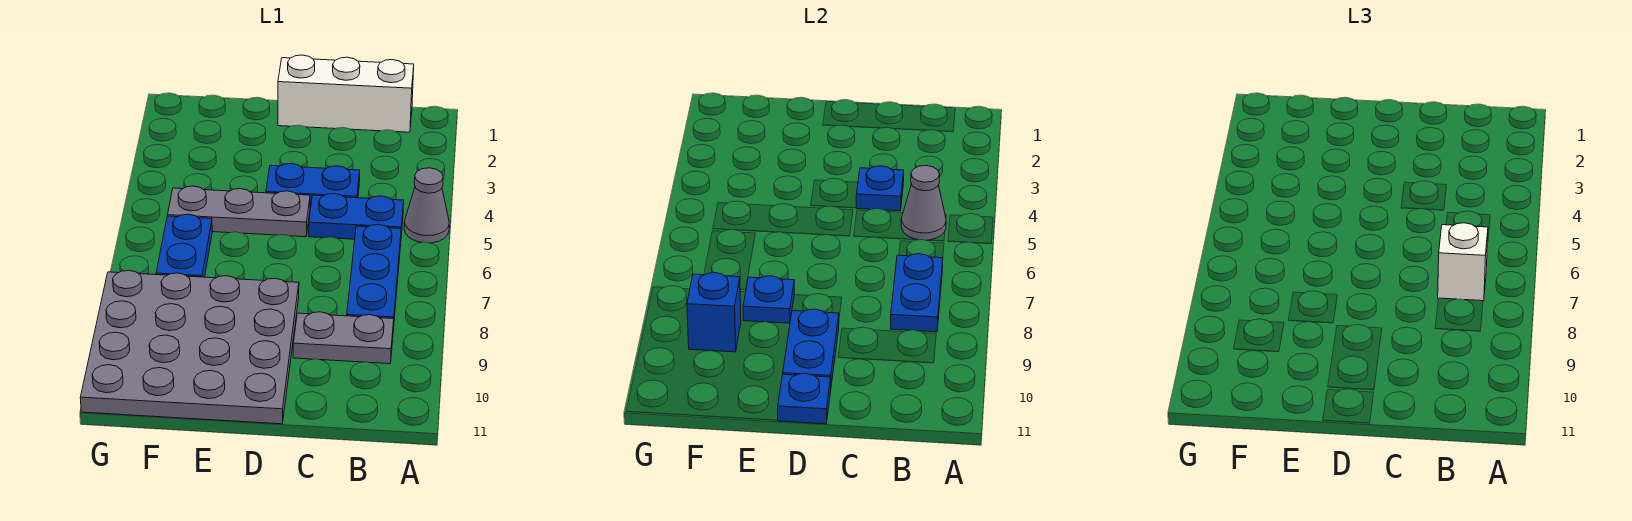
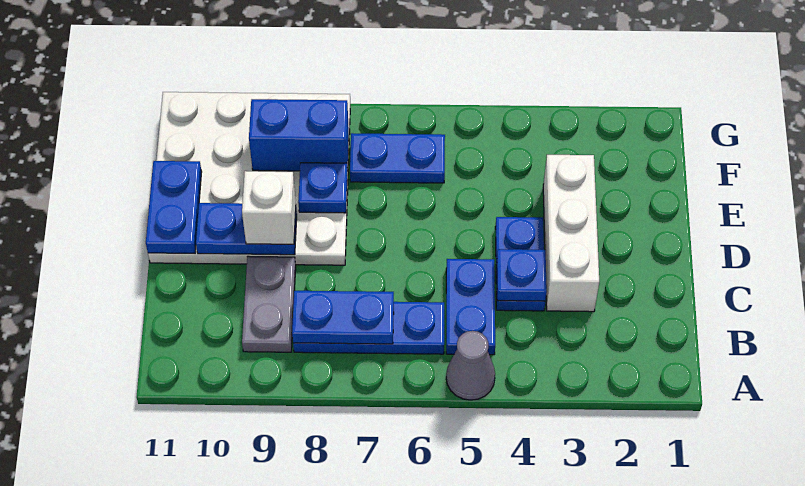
white 1x3 brick [278,55,414,132] -> white 1x3 brick moved to [543,155,599,312]
grey 1x1 cone [901,166,946,240] -> none
white 1x1 brick [1438,223,1488,301] -> white 1x1 brick moved to [242,171,296,244]
grey 1x3 plate [168,186,310,237] -> none
grey 4x4 plate [80,270,299,424] -> white 4x4 plate [148,92,350,265]
blue 1x1 plate [778,373,831,424] -> blue 1x2 plate [146,161,202,253]
blue 1x1 brick [687,273,741,352] -> blue 1x2 brick [249,99,349,171]

